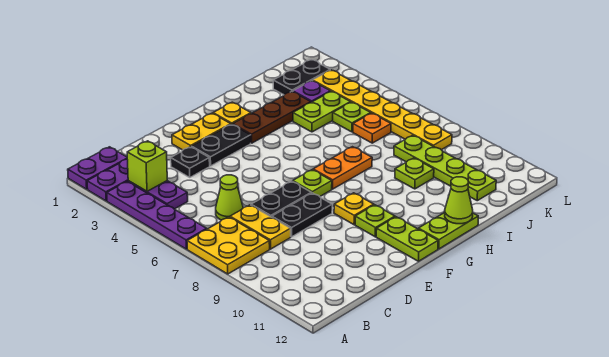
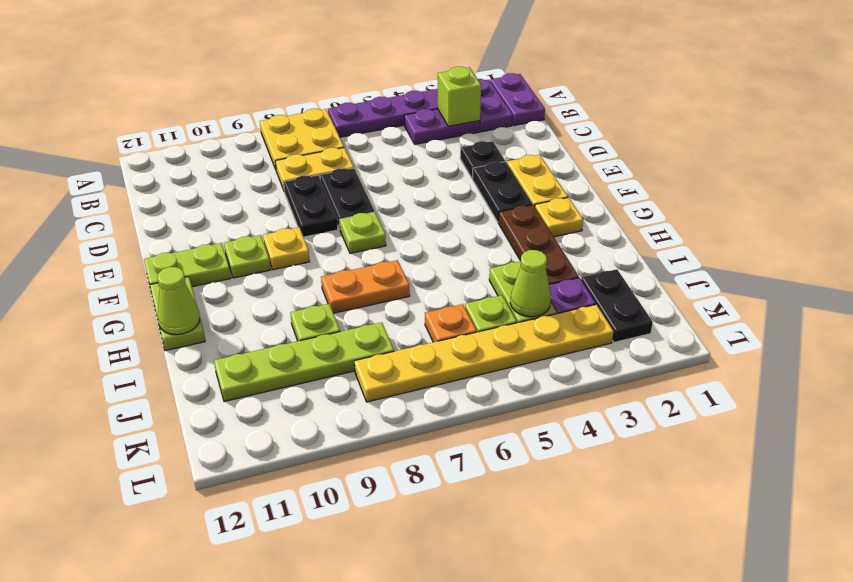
lime 1x1 cone [216,175,243,220] -> lime 1x1 cone moved to [510,250,551,317]
orange 1x2 plate [313,147,372,189] -> orange 1x2 plate turned to [321,260,410,313]

